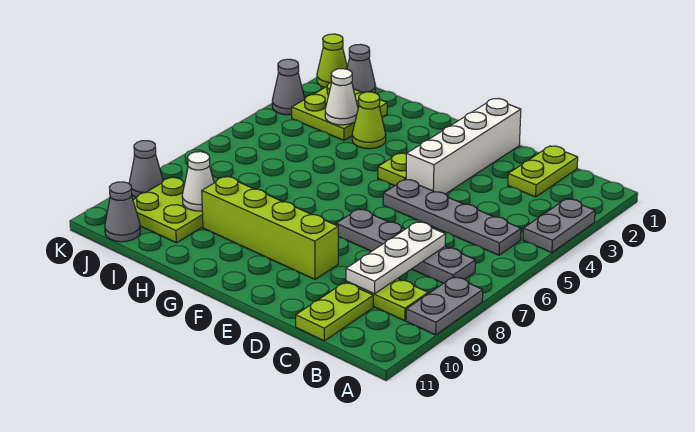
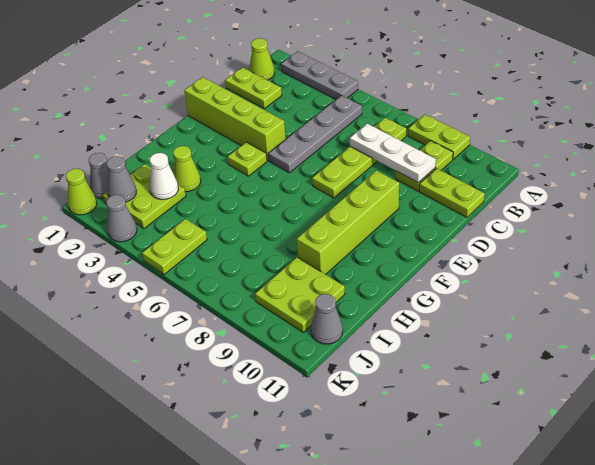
grey 1x2 plate [523,199,595,253] -> grey 1x3 plate [281,51,358,99]
grey 1x2 plate [406,277,483,335] -> lime 1x2 plate [408,114,470,159]
none -> lime 1x1 cone [249,38,275,80]
grey 1x4 plate [336,209,475,283] -> lime 1x4 plate [312,118,406,198]
white 1x4 brick [406,99,521,194] -> lime 1x4 brick [184,77,286,161]
white 1x1 cone [182,152,214,211] -> none
none -> lime 1x2 plate [142,219,207,274]
grey 1x1 cone [129,141,163,197] -> grey 1x1 cone moved to [107,156,136,202]

